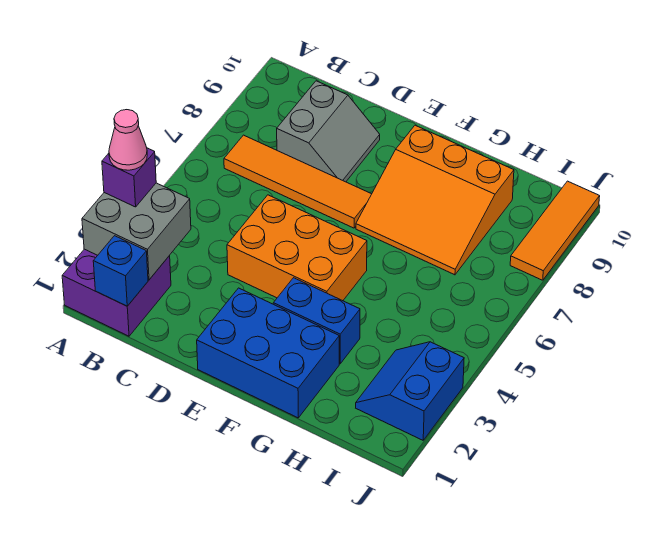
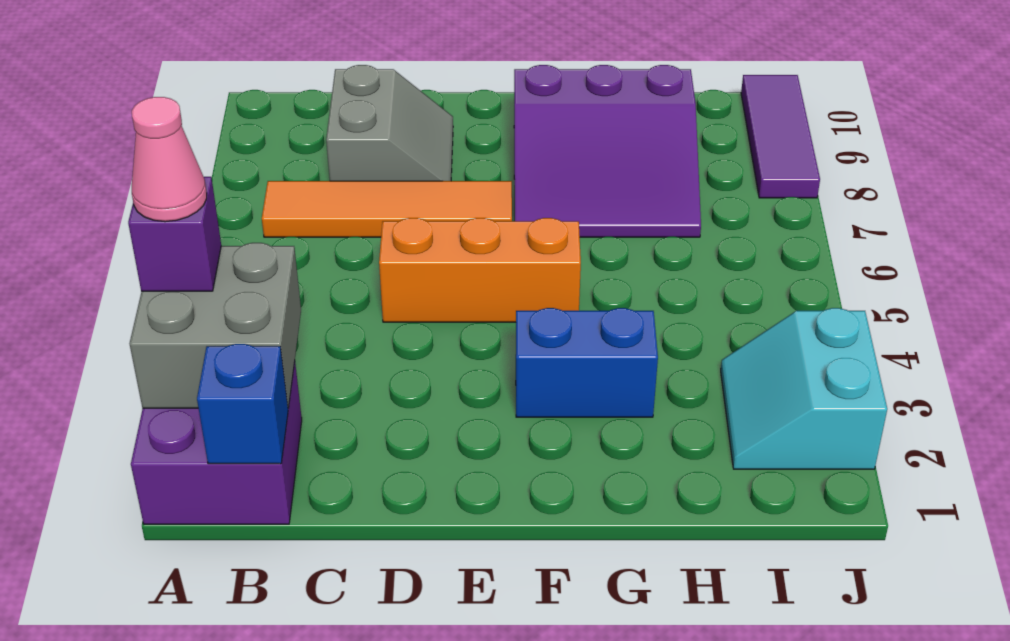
orange 2x3 brick [227,195,367,301] -> orange 1x3 brick [379,218,581,322]
blue 2x3 brick [197,288,339,418] -> none
orange 3x3 slope [356,125,514,275] -> purple 3x3 slope [514,65,701,237]
blue 2x2 slope [356,342,464,440] -> cyan 2x2 slope [721,308,887,469]
orange 1x3 tile [510,181,600,280] -> purple 1x3 tile [741,75,820,198]

